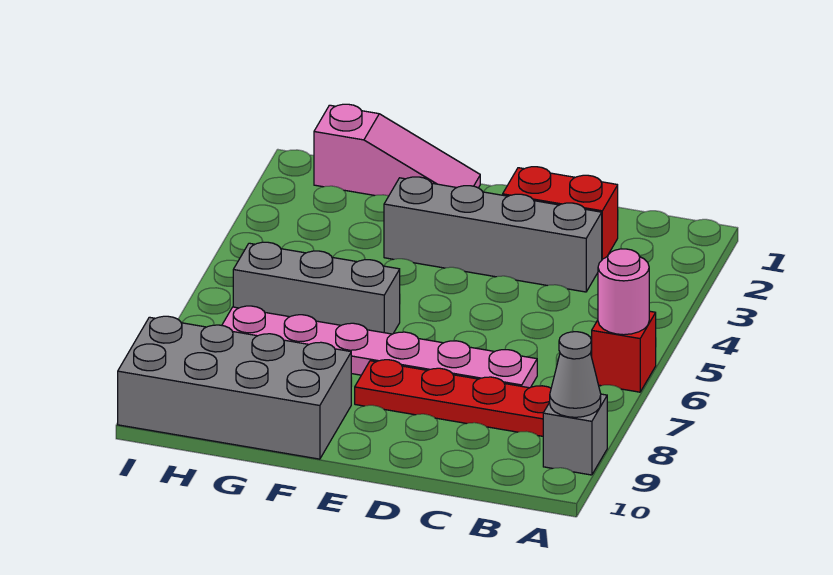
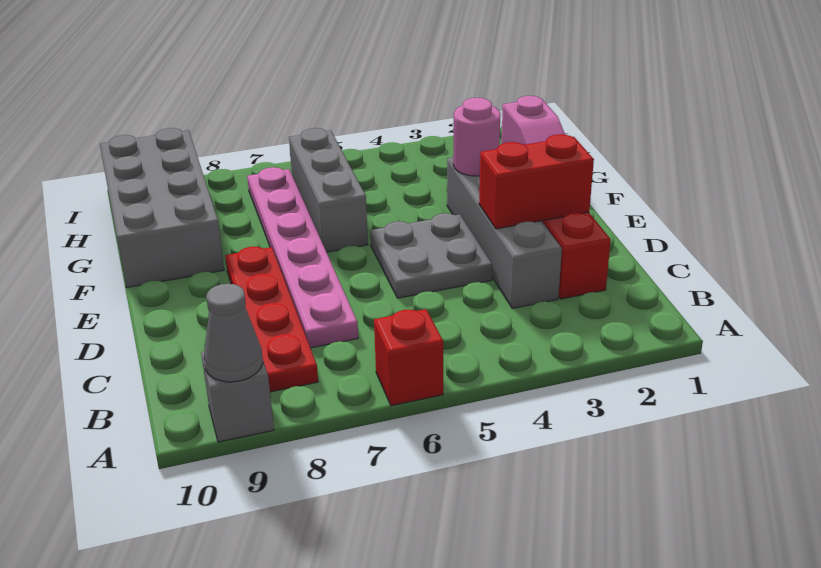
pink 1x1 round brick [598,249,649,335] -> pink 1x1 round brick moved to [453,98,501,176]
none -> red 1x2 brick [479,134,594,229]
none -> grey 2x2 plate [370,213,492,298]

